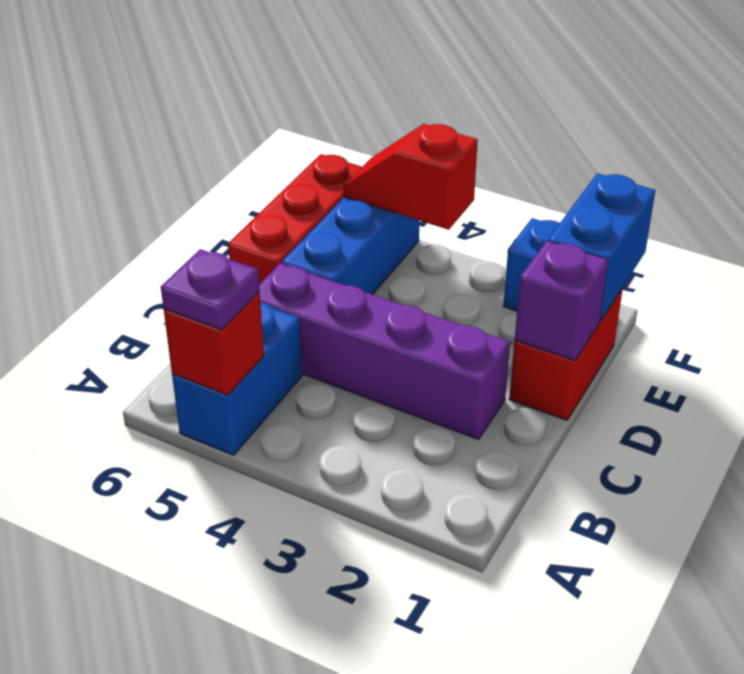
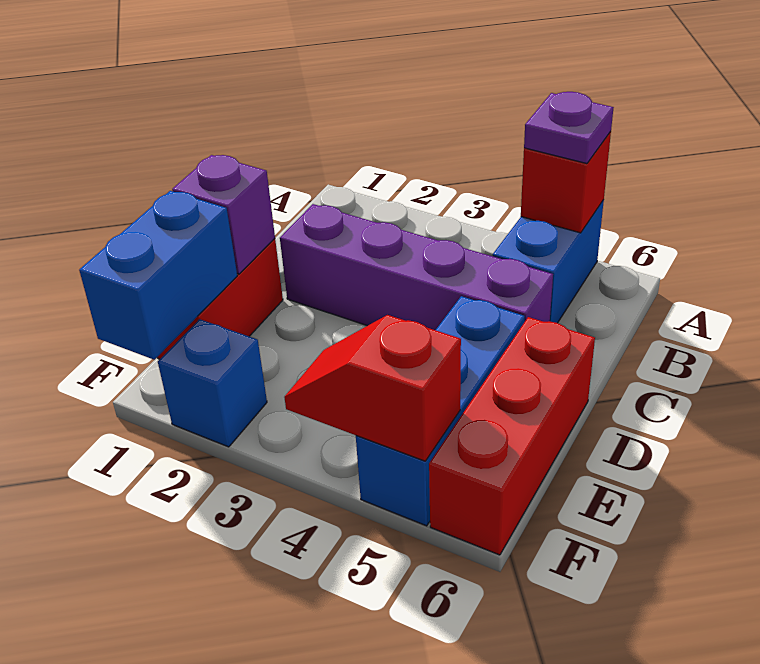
red 1x2 slope [344,124,478,230] -> red 1x2 slope turned to [284,315,461,461]

